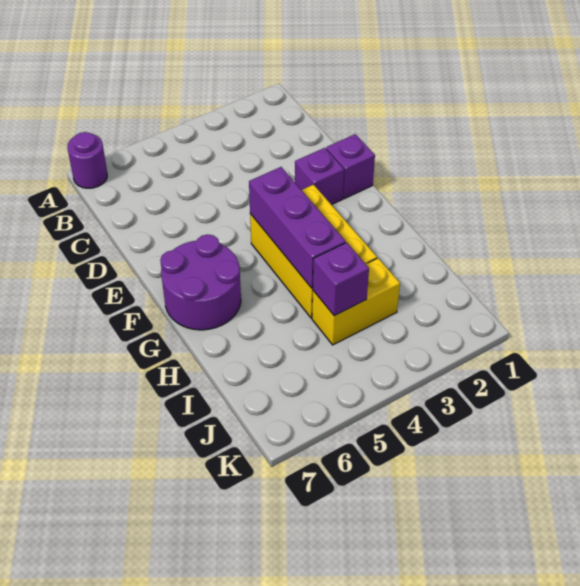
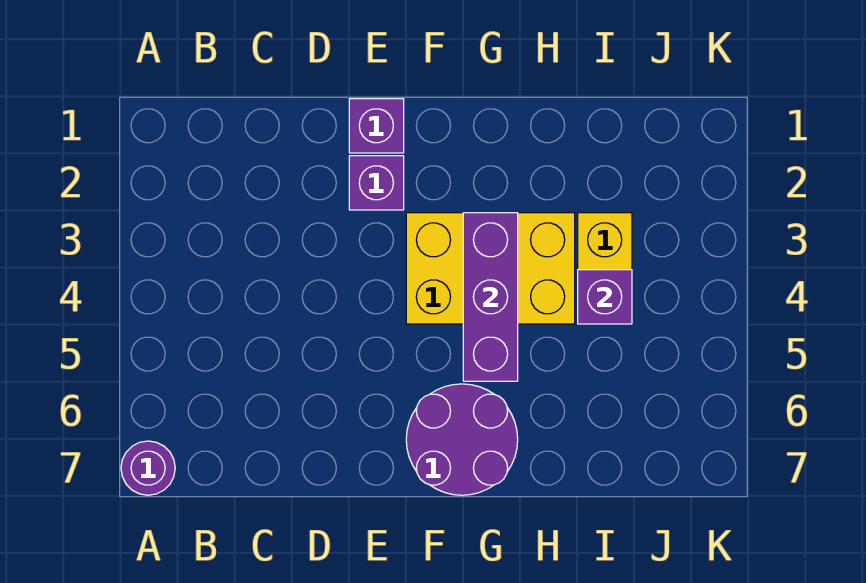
purple 1x3 brick [249,167,346,288] -> purple 1x3 brick turned to [463,213,518,381]

